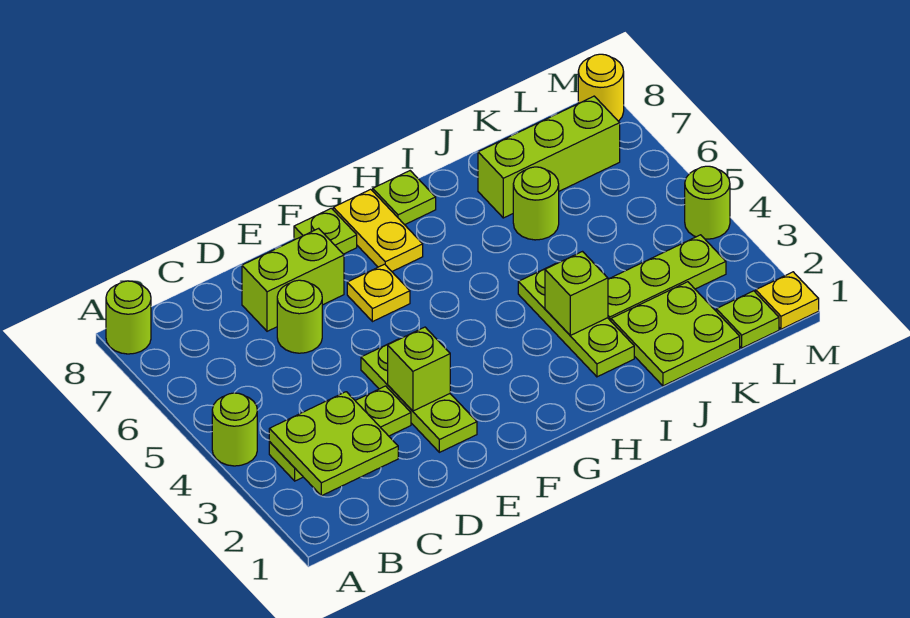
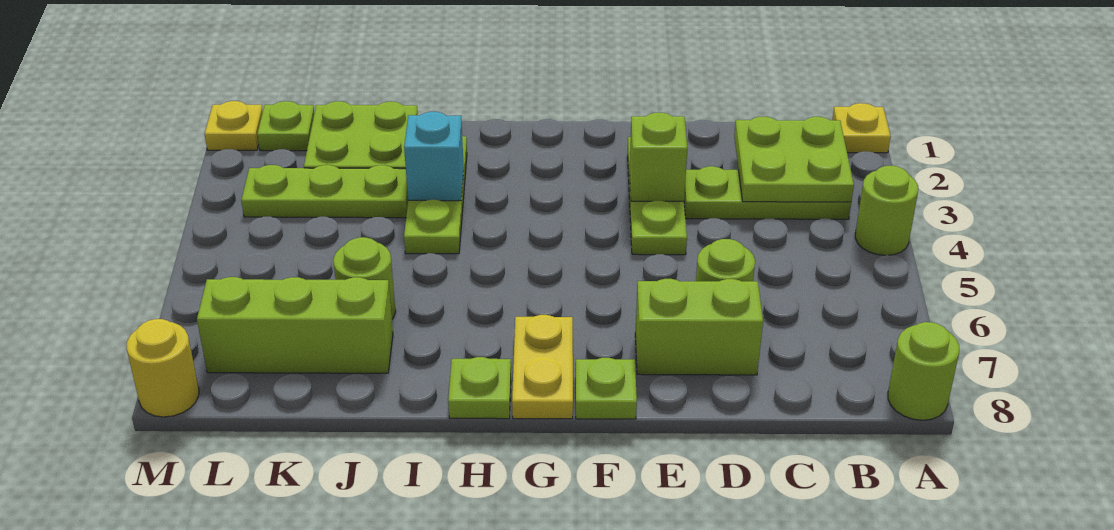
yellow 1x1 plate [347,264,410,322] -> yellow 1x1 plate moved to [832,103,891,153]
lime 1x1 brick [545,252,608,335] -> cyan 1x1 brick [404,112,464,201]
lime 1x1 round brick [685,166,730,239] -> none

